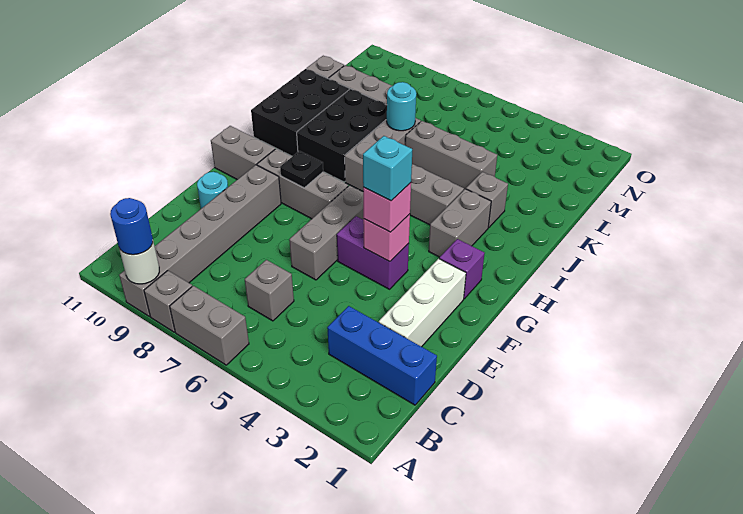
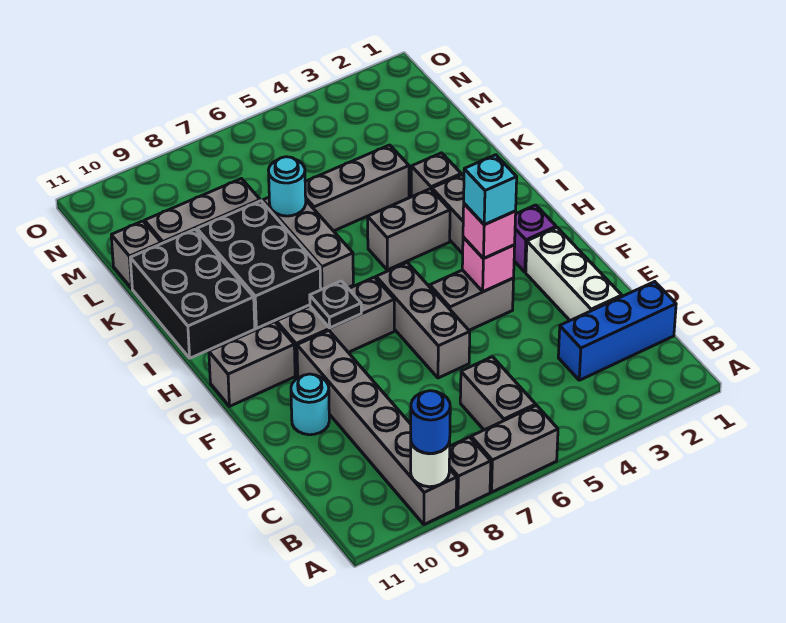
grey 1x1 brick [245,260,294,321] -> grey 1x2 brick [460,357,536,430]
purple 1x2 brick [337,216,409,289] -> grey 1x2 brick [430,270,514,330]

